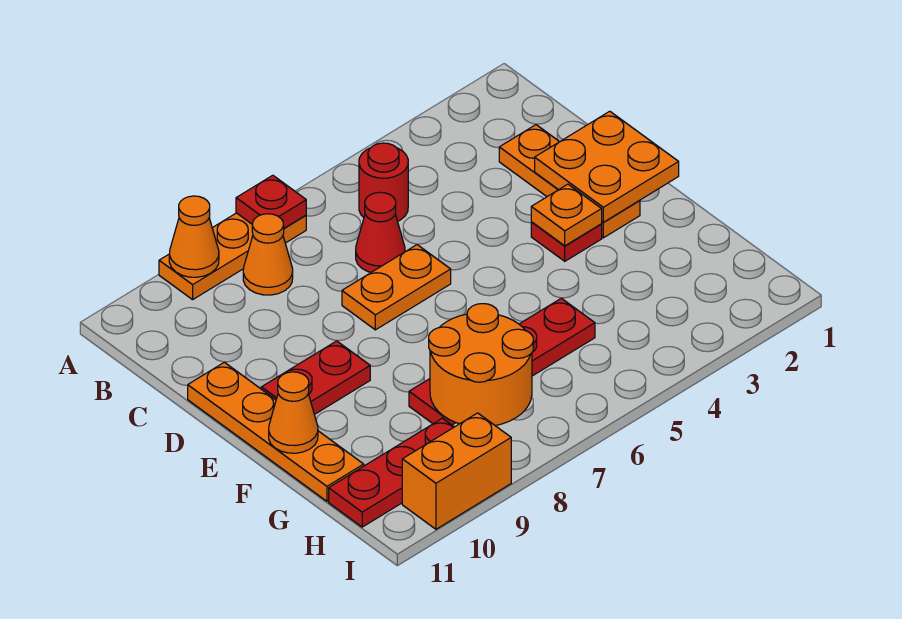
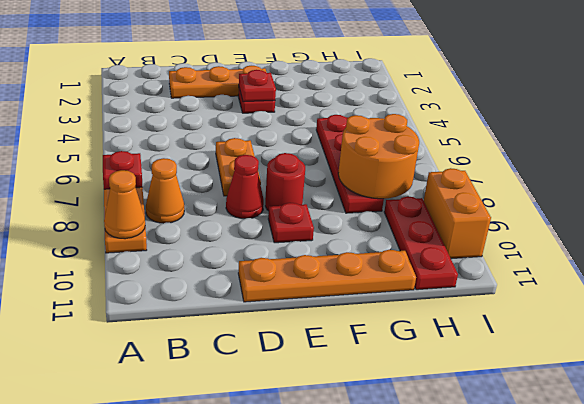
red 1x1 round brick [359,143,408,221] -> red 1x1 round brick moved to [265,153,305,211]
red 1x1 cone [356,192,405,272] -> red 1x1 cone moved to [226,155,264,219]
orange 2x2 plate [535,111,679,222] -> none
orange 1x1 plate [531,184,602,246] -> red 1x1 plate [239,70,276,102]
red 1x2 plate [261,341,370,415] -> red 1x1 plate [268,203,314,243]
orange 1x1 cone [269,372,318,453] -> none

